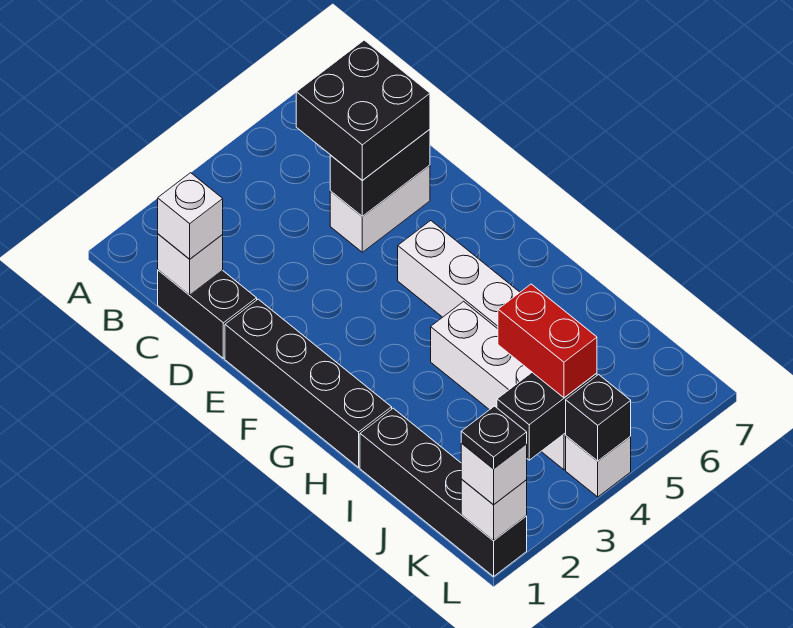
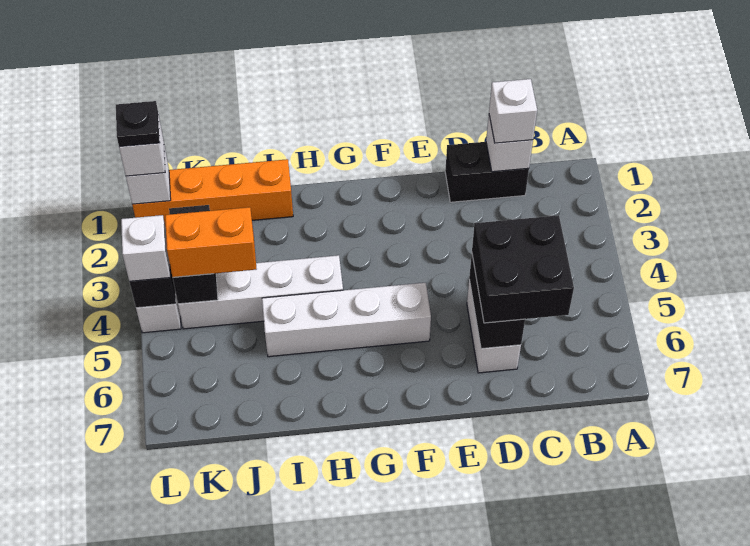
black 1x4 brick [225,299,392,467] -> none
black 1x4 brick [360,408,527,576] -> orange 1x4 brick [132,159,293,227]
red 1x2 brick [498,284,597,398] -> orange 1x2 brick [165,207,256,277]
none -> white 1x1 brick [121,215,170,281]

